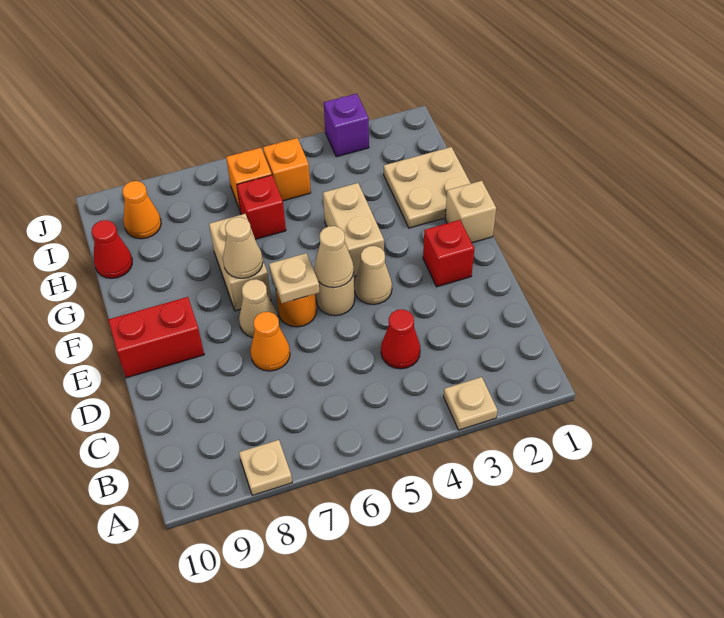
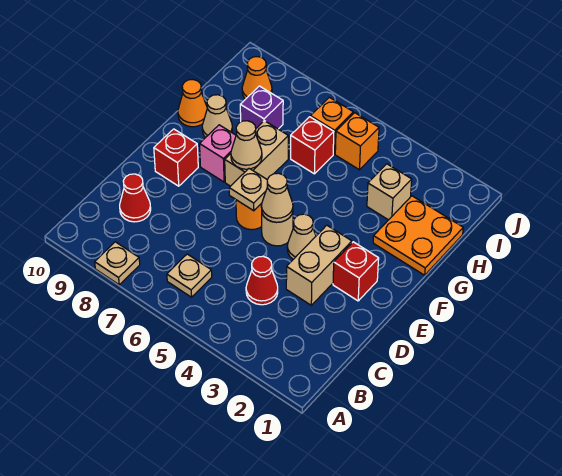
tan 1x1 plate [444,377,498,430] -> tan 1x1 plate moved to [167,254,212,297]
orange 1x1 cone [250,312,290,371] -> orange 1x1 cone moved to [178,80,207,127]
tan 1x1 cone [239,279,278,338] -> tan 1x1 cone moved to [202,95,233,138]
red 1x2 brick [108,297,204,378] -> red 1x1 brick [154,129,198,186]
tan 1x1 brick [445,181,496,243] -> tan 1x1 brick moved to [367,164,412,220]
tan 1x2 brick [323,183,384,277] -> tan 1x2 brick moved to [286,225,352,305]
none -> pink 1x1 brick [200,125,236,182]
tan 2x2 plate [384,147,471,228] -> orange 2x2 plate [373,196,463,275]
red 1x1 cone [92,220,132,278] -> red 1x1 cone moved to [120,174,151,222]
purple 1x1 brick [324,94,369,157] -> purple 1x1 brick moved to [240,86,283,129]

